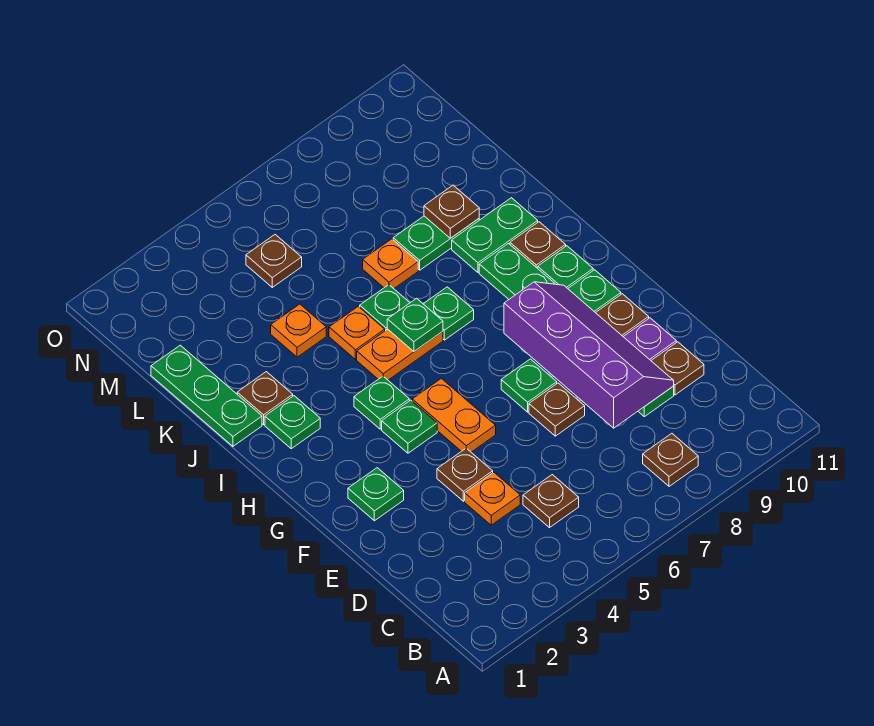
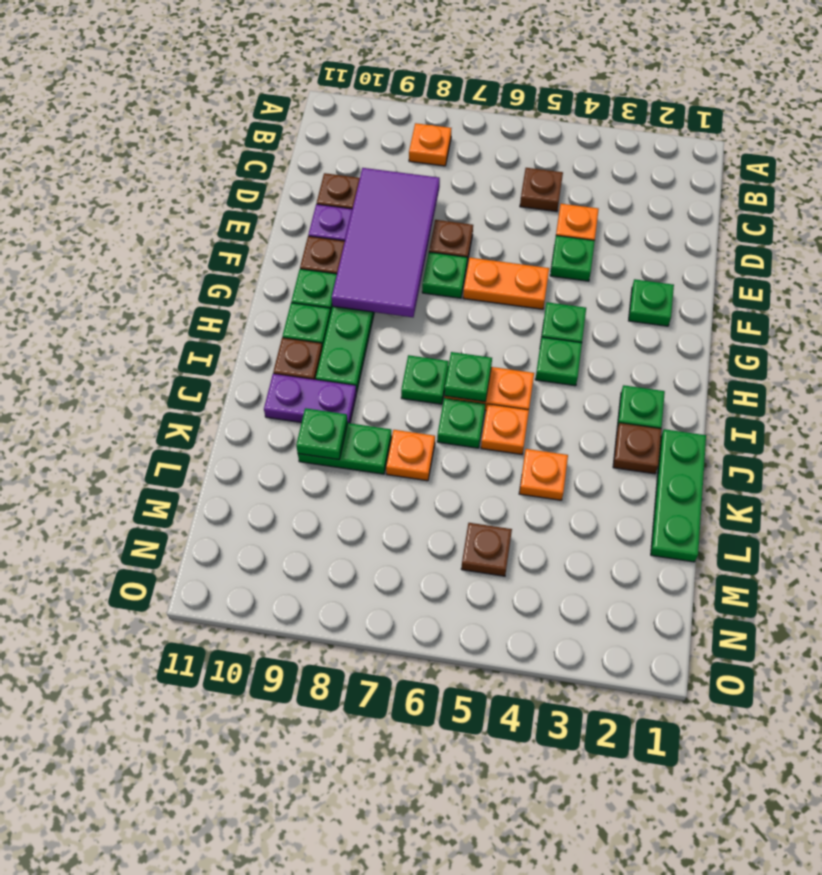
brown 1x1 plate [643,433,698,486] -> orange 1x1 plate [409,123,451,166]
purple 2x4 slope [504,282,674,428] -> purple 2x4 tile [332,168,440,317]
brown 1x1 plate [437,448,493,501] -> green 1x1 plate [550,236,595,281]
orange 1x2 plate [412,378,496,452] -> orange 1x2 plate turned to [463,258,549,309]
green 1x2 plate [452,198,538,272] -> purple 1x2 plate [264,374,357,423]
brown 1x1 plate [424,185,479,238] -> green 1x1 plate [296,408,348,460]

